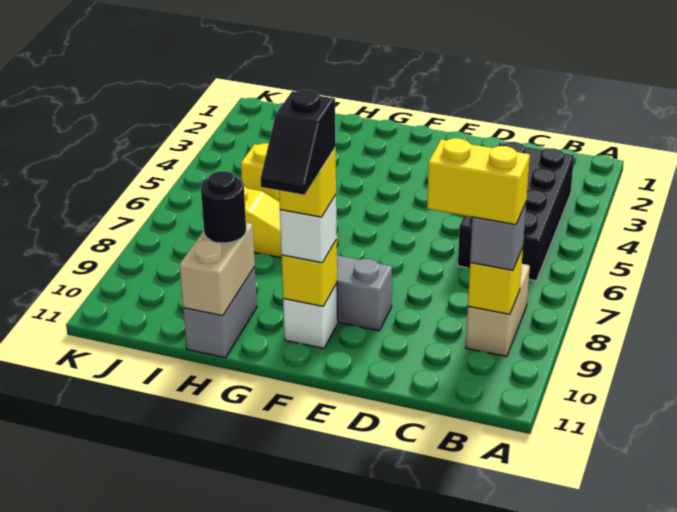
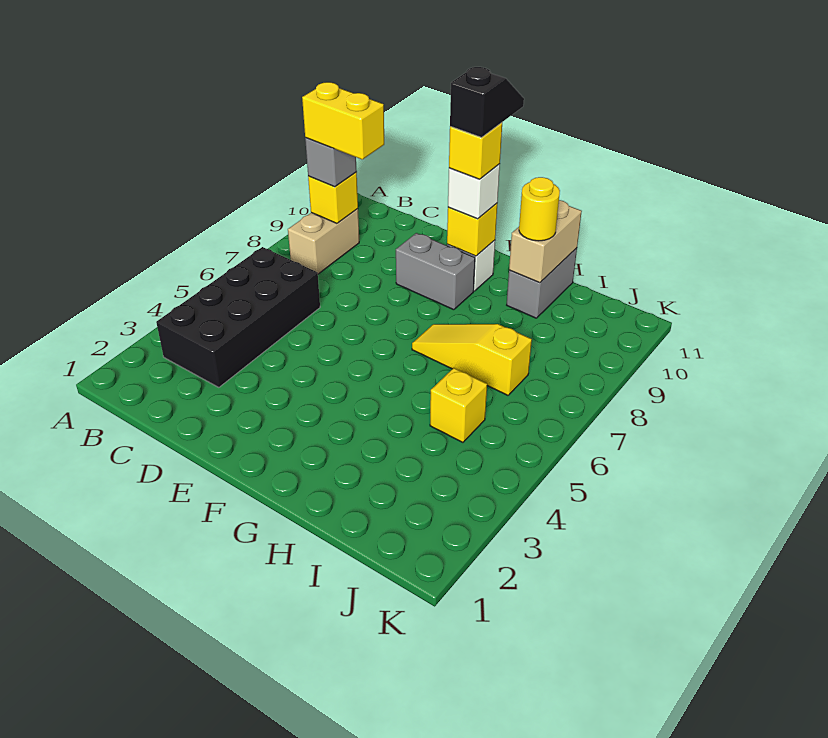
black 1x1 round brick [201,171,246,243] -> yellow 1x1 round brick [519,177,560,241]

